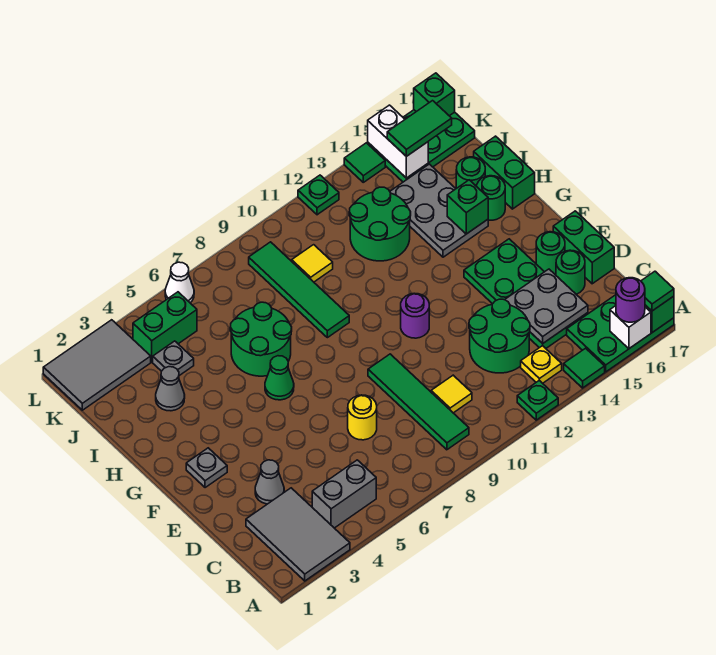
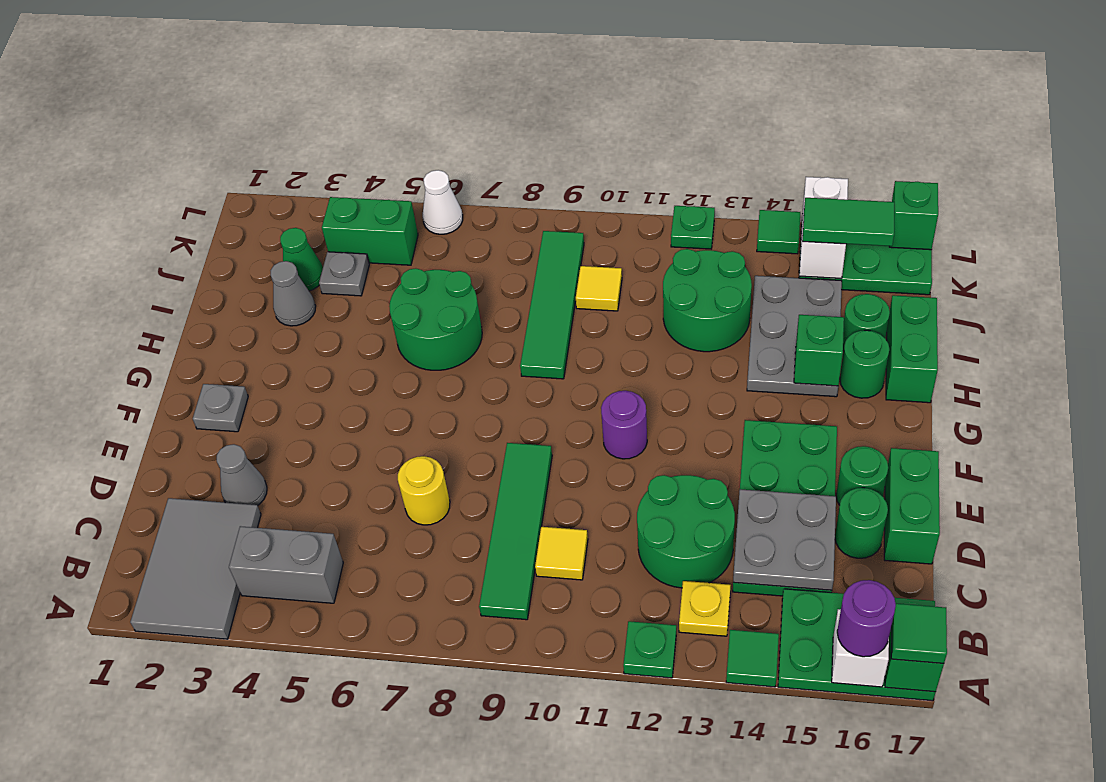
green 1x1 cone [265,356,294,400] -> green 1x1 cone moved to [280,228,323,291]
grey 2x3 tile [43,320,151,410] -> none

